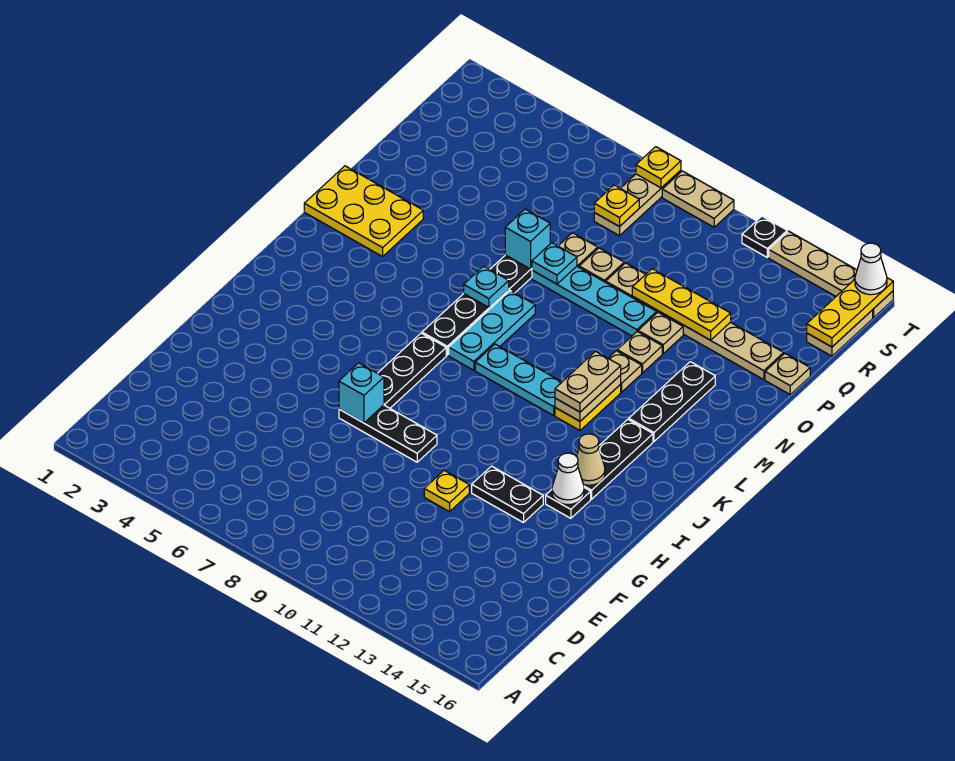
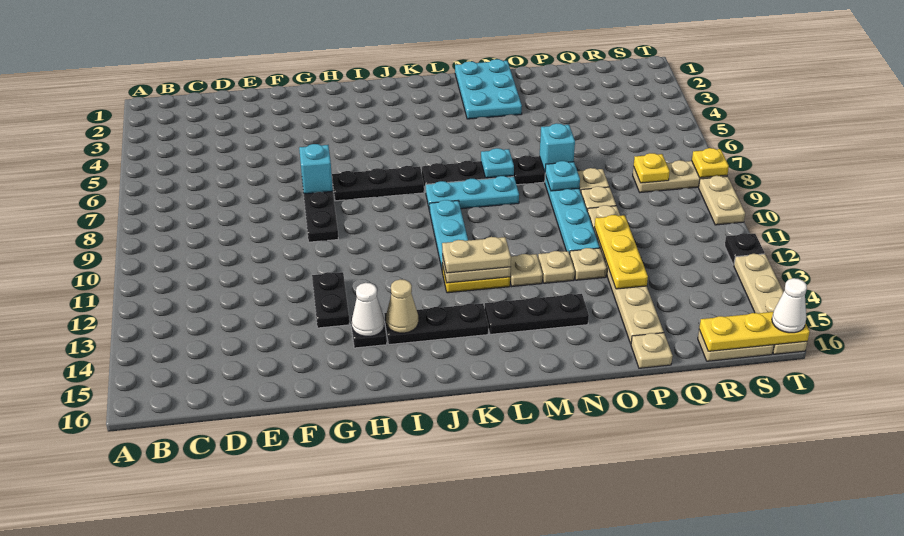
yellow 1x1 plate [424,470,469,512] -> none
yellow 2x3 plate [304,166,423,256] -> cyan 2x3 plate [455,59,522,119]

